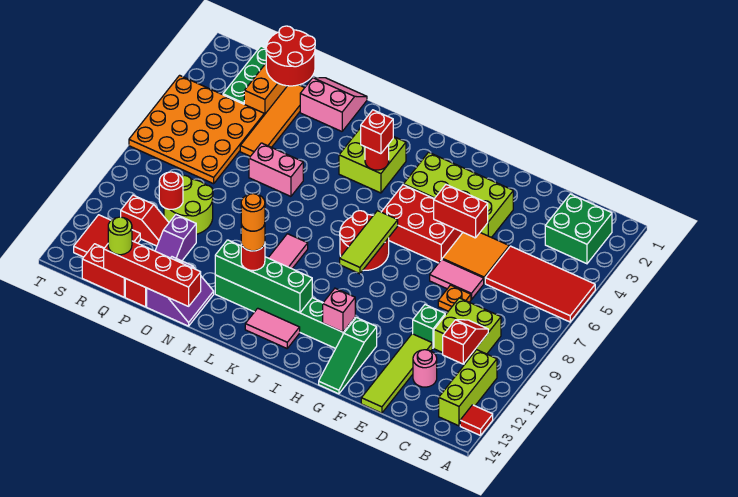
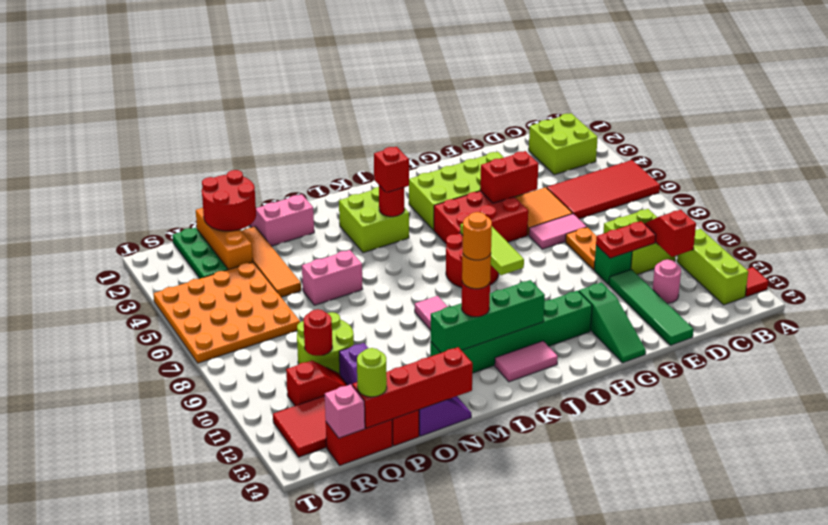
green 2x2 brick [545,194,612,264] -> lime 2x2 brick [529,113,598,175]
none -> red 1x2 plate [596,221,656,258]
orange 1x1 plate [438,285,471,311] -> orange 1x2 plate [565,227,597,270]
lime 1x4 tile [361,334,432,413] -> green 1x4 tile [609,269,694,345]
pink 1x1 brick [323,288,355,332] -> pink 1x1 brick moved to [325,384,365,438]

